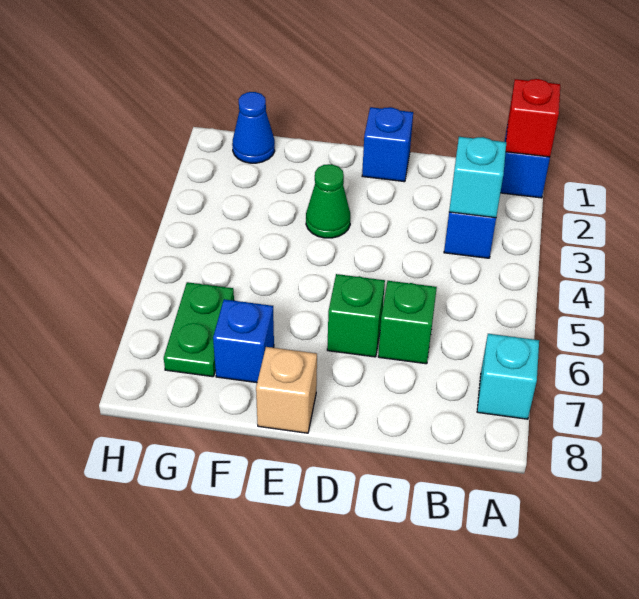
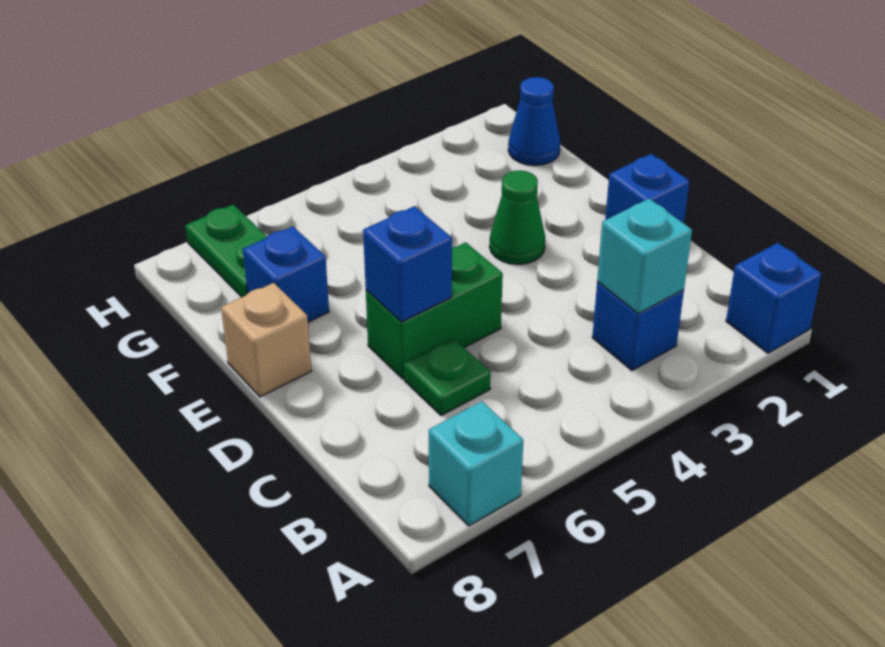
red 1x1 brick [506,79,560,157] -> none
green 1x1 brick [378,281,437,364] -> green 1x1 plate [404,338,491,416]
green 1x1 brick [327,274,385,357] -> green 1x2 brick [366,242,503,379]
none -> blue 1x1 brick [363,206,452,322]
green 1x2 plate [164,282,234,377] -> green 1x2 plate turned to [185,205,267,297]

